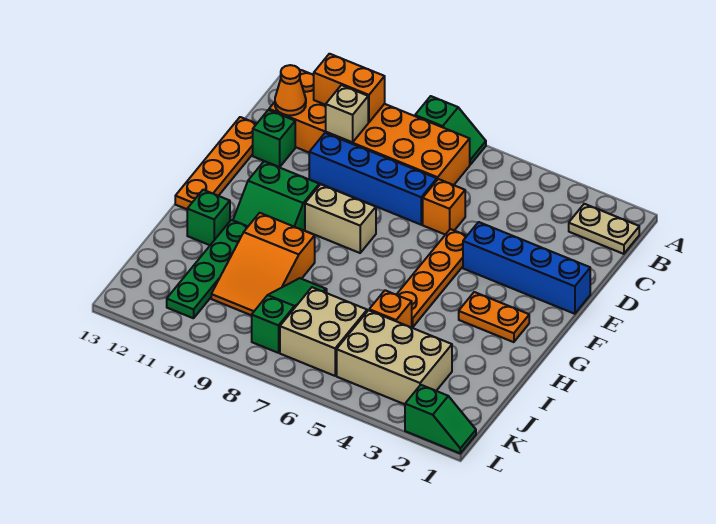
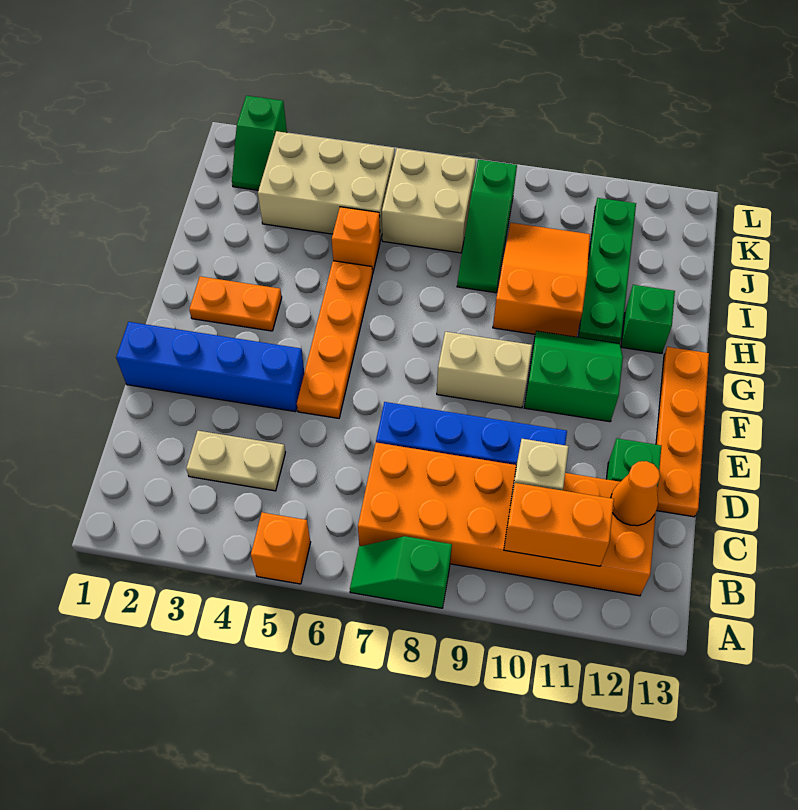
tan 1x2 plate [569,204,639,254] -> tan 1x2 plate moved to [186,431,285,491]
orange 1x1 brick [423,179,465,235] -> orange 1x1 brick moved to [251,513,311,584]
green 1x2 slope [405,385,476,453] -> green 1x2 slope turned to [232,96,287,190]

